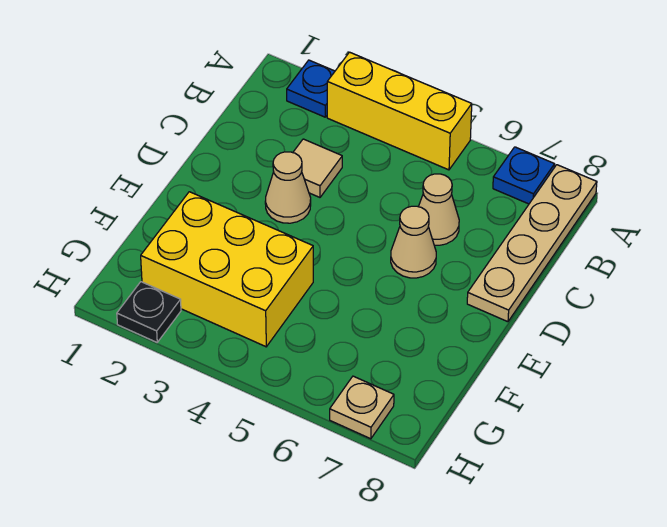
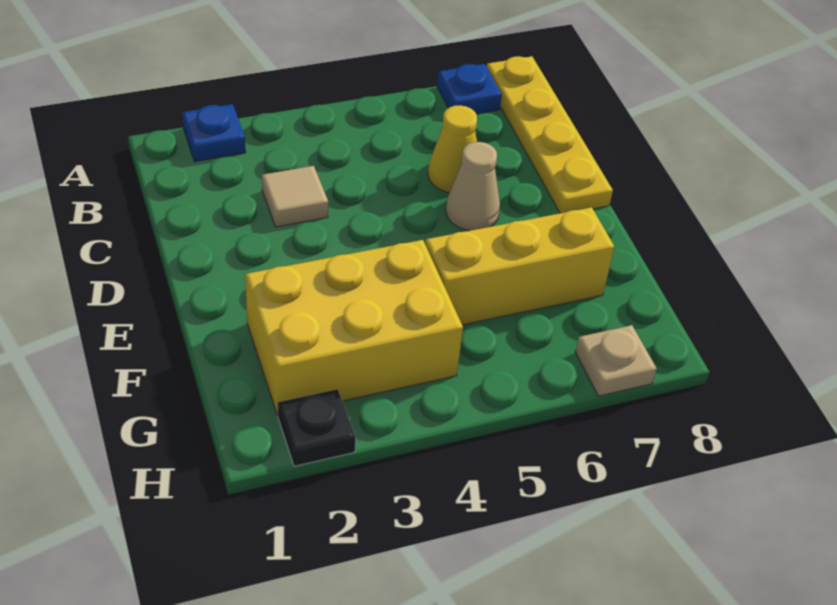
yellow 1x3 brick [327,52,472,170] -> yellow 1x3 brick moved to [425,207,614,325]
tan 1x4 plate [467,165,597,322] -> yellow 1x4 plate [487,56,613,213]
tan 1x1 cone [419,174,459,245] -> yellow 1x1 cone [428,105,477,192]
tan 1x1 cone [265,152,311,223] -> none

